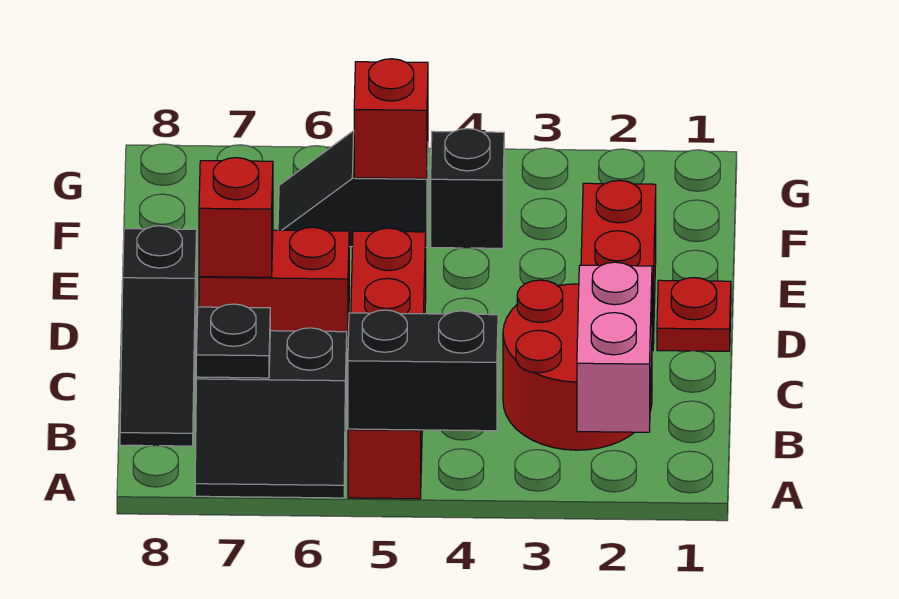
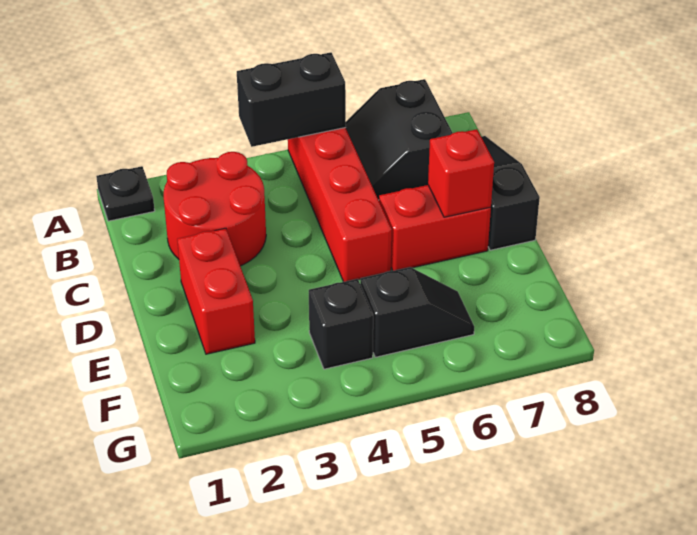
pink 1x2 brick [577,262,652,432] -> none
black 2x2 slope [195,328,347,498] -> black 2x2 slope turned to [346,79,452,200]
black 1x1 plate [196,304,270,378] -> black 1x1 plate moved to [96,166,155,221]
red 1x1 plate [657,278,731,351] -> none
red 1x1 brick [354,59,428,179] -> none

